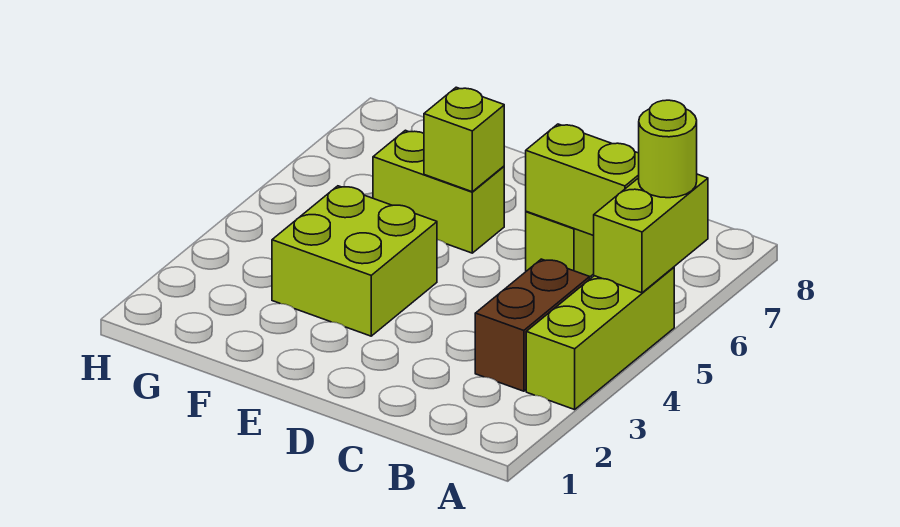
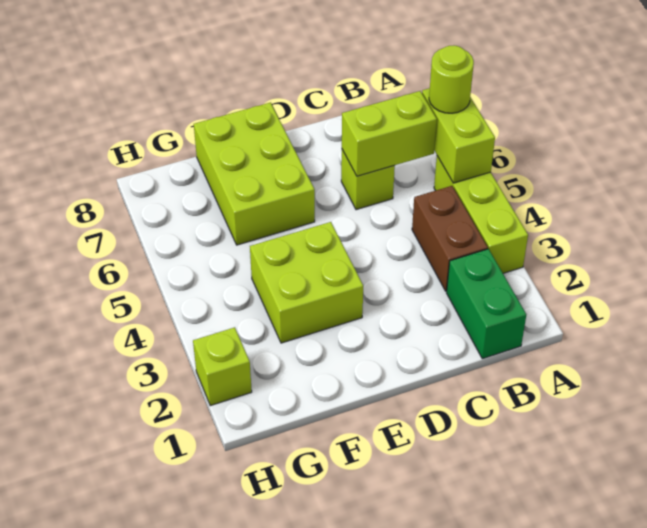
none -> green 1x2 brick [447,249,526,359]
lime 1x2 brick [373,130,504,253] -> lime 2x3 brick [194,103,315,245]
lime 1x1 brick [424,87,504,192] -> lime 1x1 brick moved to [193,327,252,406]

